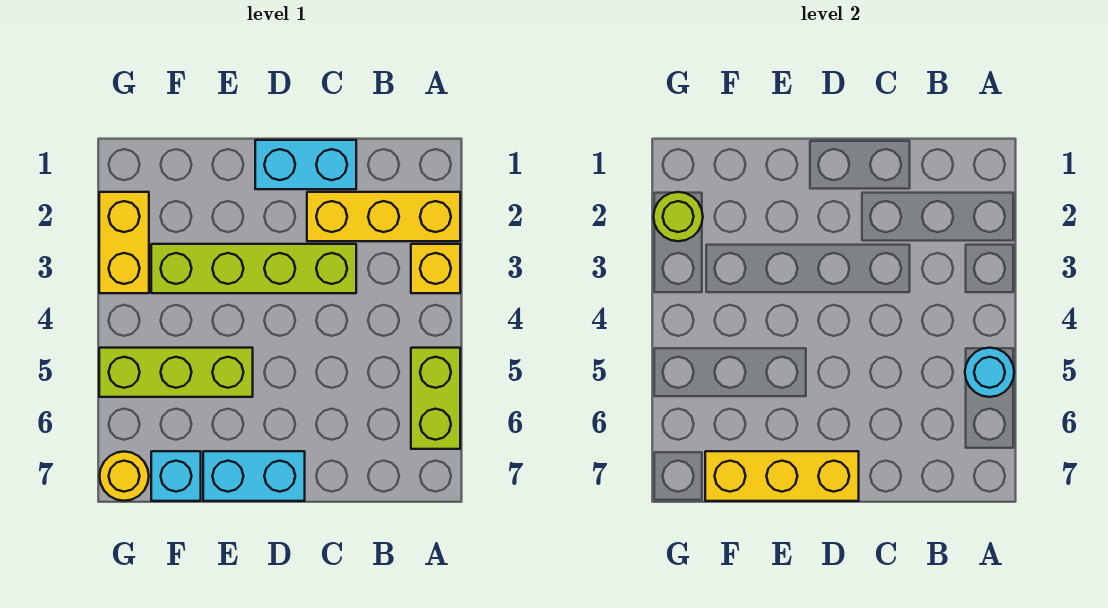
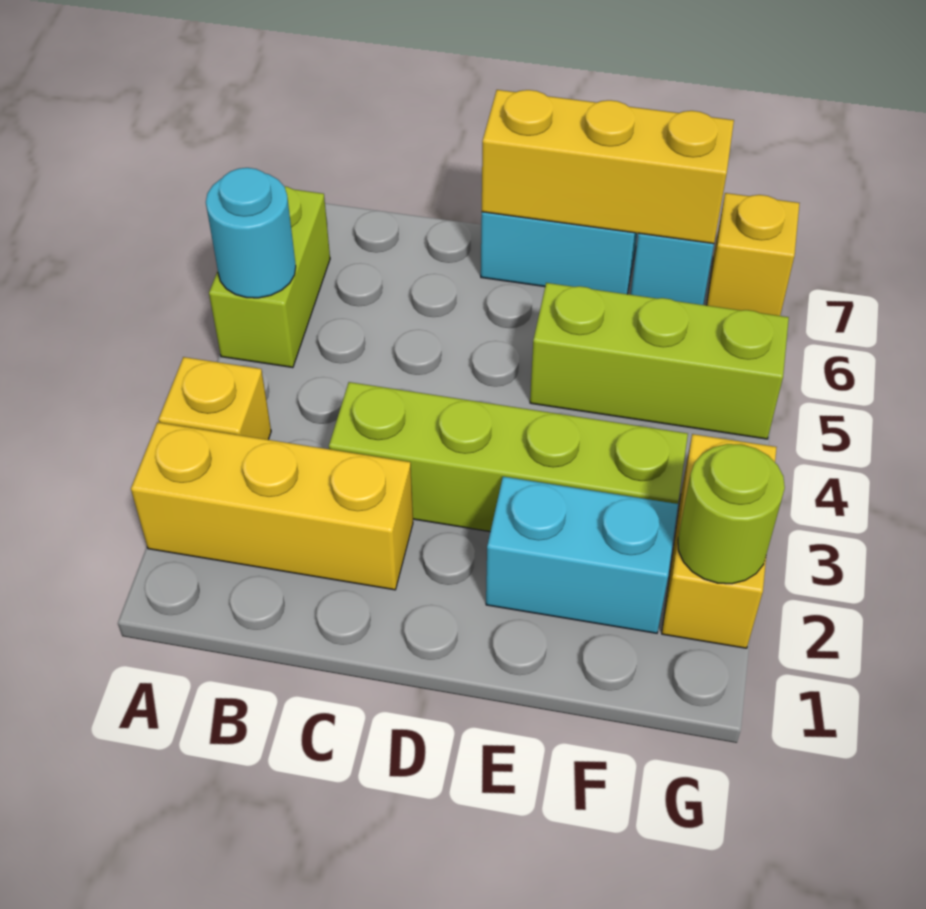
cyan 1x2 brick [255,140,356,189] -> cyan 1x2 brick moved to [486,477,678,633]
yellow 1x1 round brick [100,452,149,501] -> yellow 1x1 brick [707,193,800,316]

